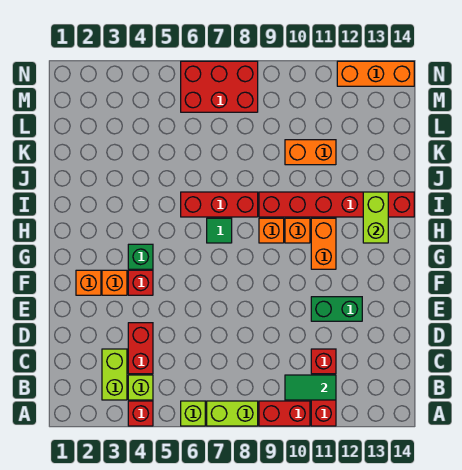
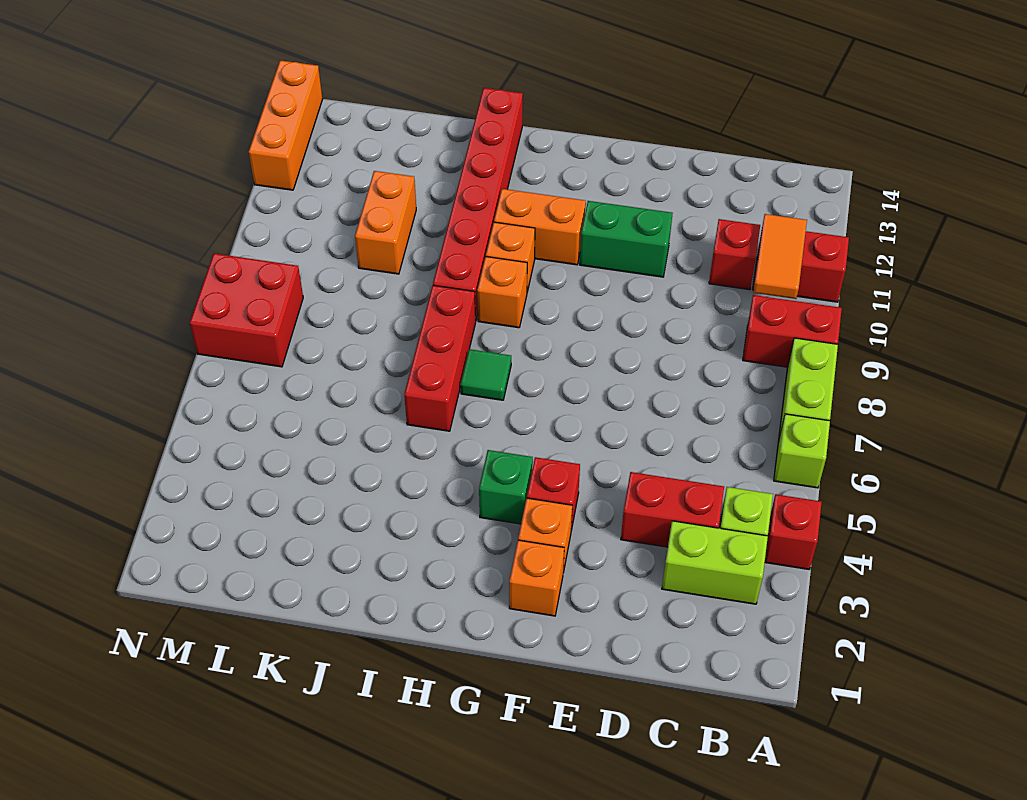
red 1x2 brick [259,401,310,426] -> red 1x2 brick turned to [743,295,842,367]
green 1x2 tile [285,375,336,400] -> orange 1x2 tile [753,214,807,299]
green 1x2 brick [311,297,362,321] -> green 1x2 brick turned to [580,201,673,277]
lime 1x2 brick [363,192,388,243] -> none
red 2x3 brick [181,61,258,112] -> red 2x2 brick [190,253,303,367]

